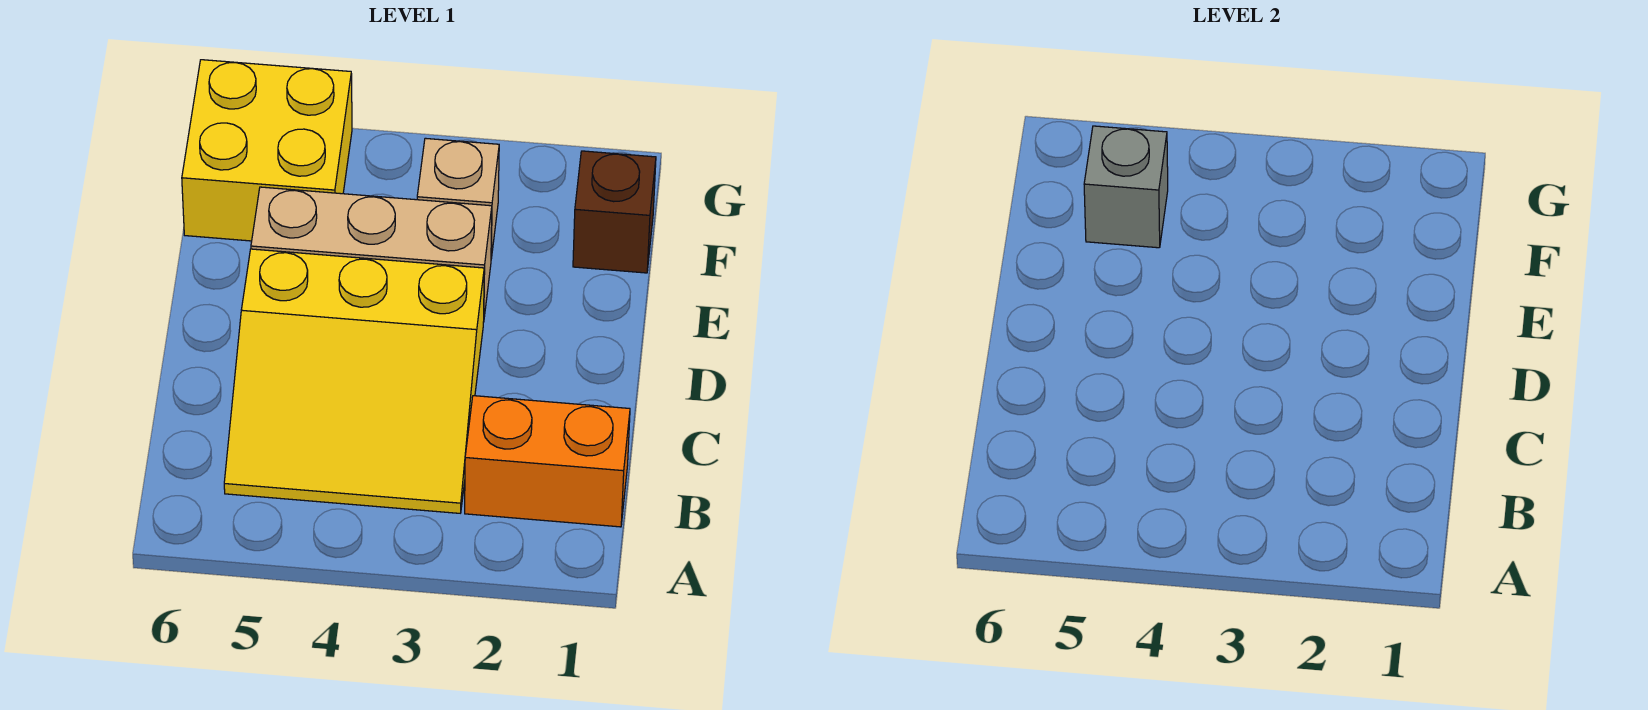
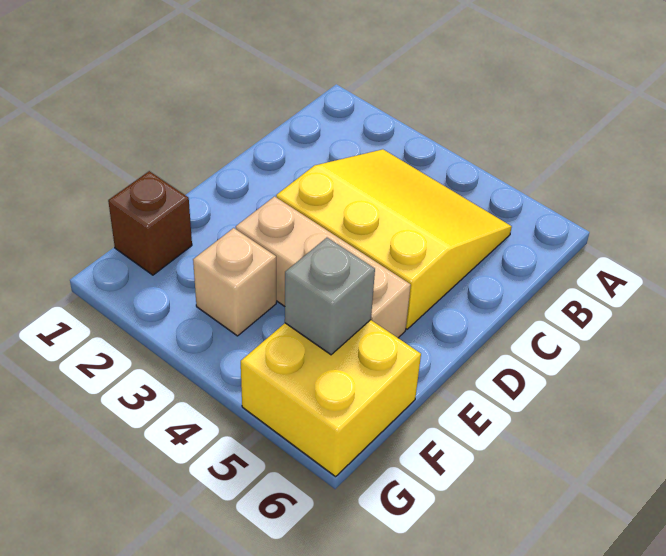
orange 1x2 brick [465,396,630,527] -> none

